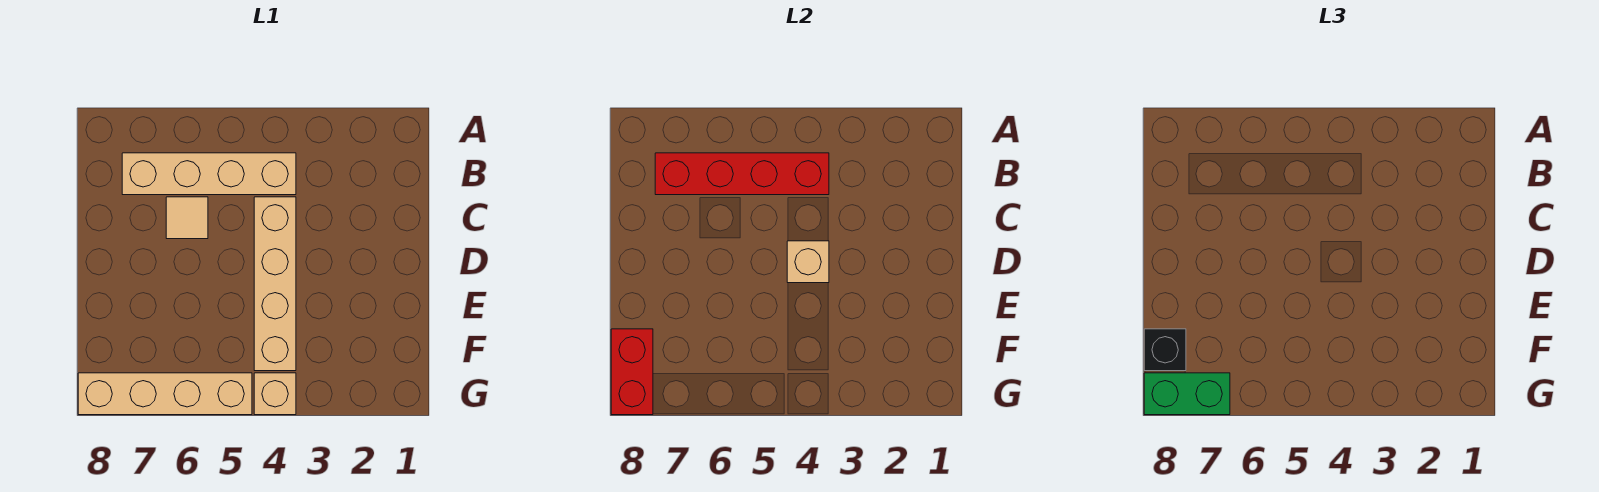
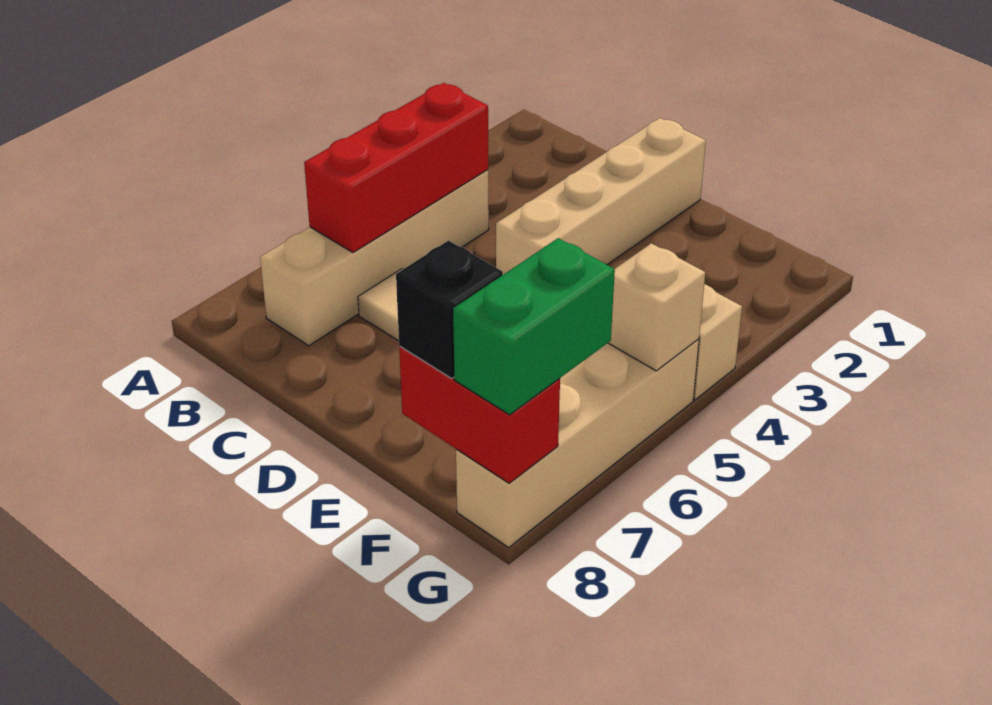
red 1x4 brick [655,153,829,195] -> red 1x3 brick [304,83,488,252]
tan 1x4 brick [254,197,296,371] -> tan 1x4 brick turned to [496,118,706,275]
tan 1x1 brick [787,241,829,283] -> tan 1x1 brick moved to [609,243,705,371]

